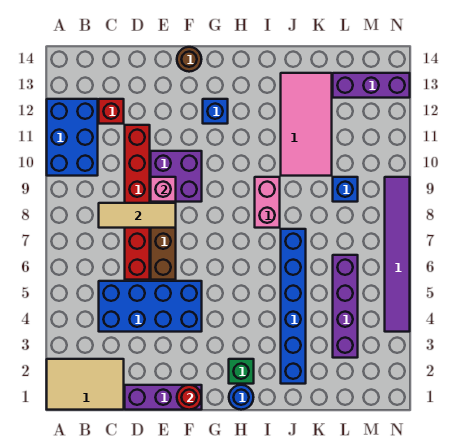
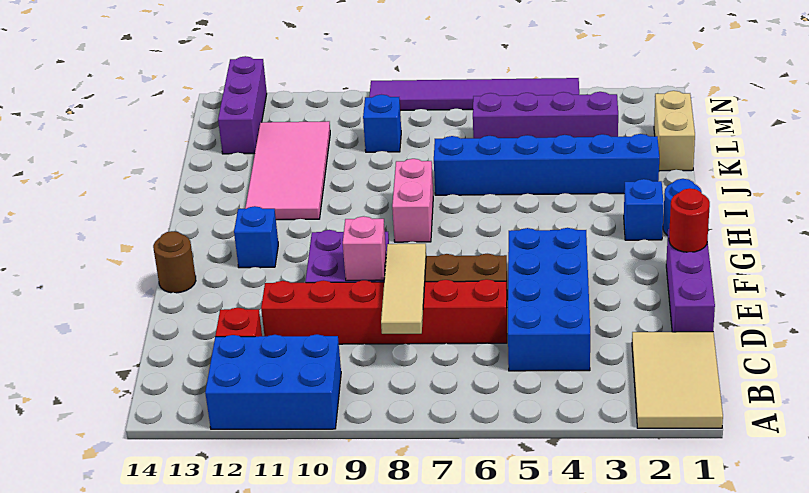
green 1x1 brick [229,359,254,384] -> blue 1x1 brick [624,179,664,240]
pink 1x2 brick [255,177,280,228] -> pink 1x2 brick turned to [392,159,433,242]
pink 2x4 tile [281,73,332,176] -> pink 2x4 tile turned to [245,121,330,220]
none -> tan 1x2 brick [654,91,695,171]

